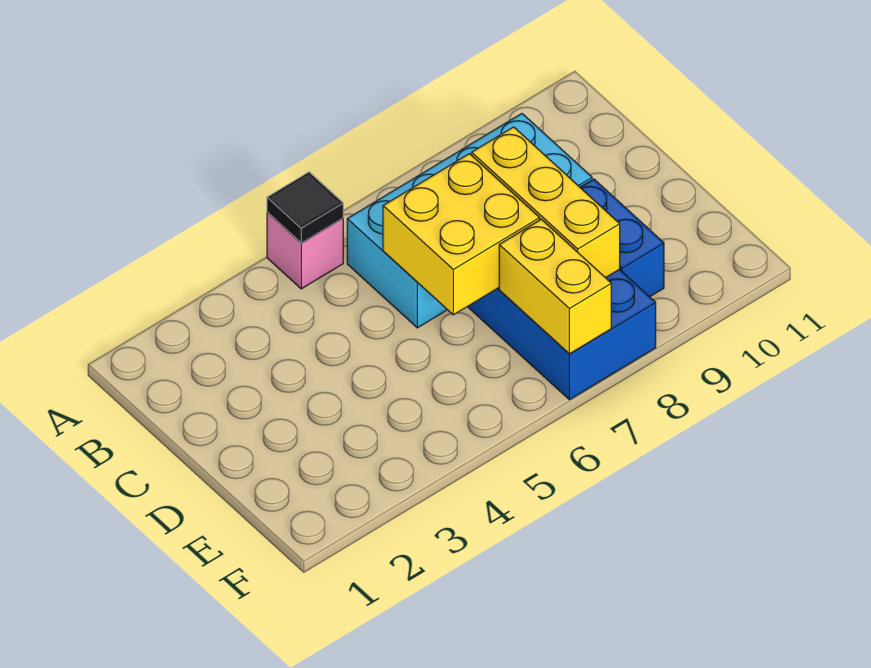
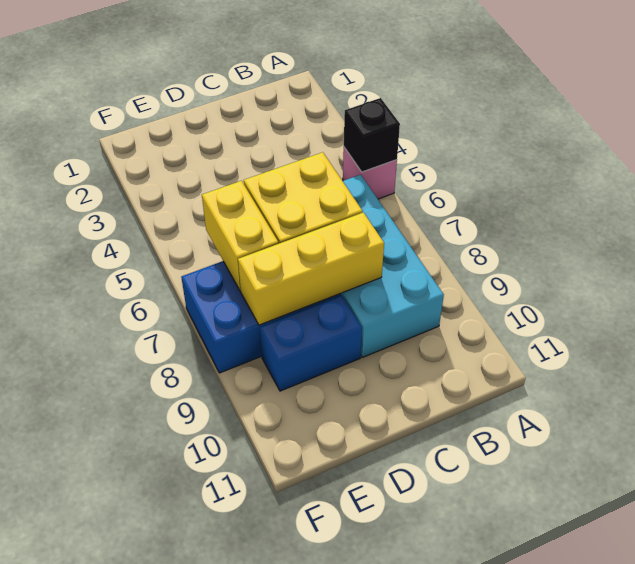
black 1x1 tile [267,172,343,243] -> black 1x1 brick [344,98,400,172]
yellow 1x2 brick [499,219,611,354] -> yellow 1x2 brick turned to [202,181,278,291]

